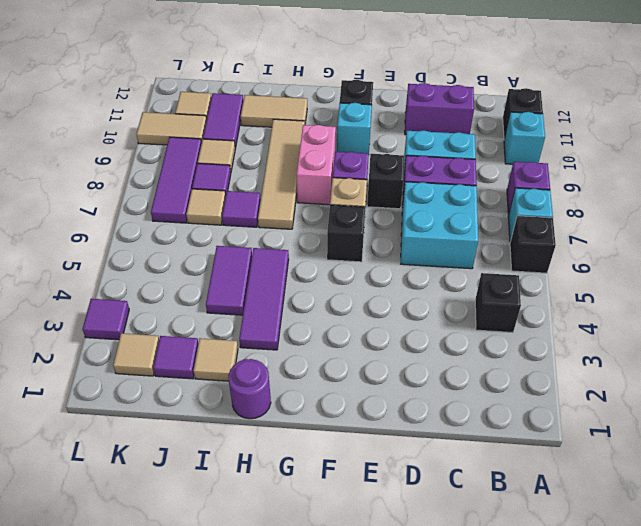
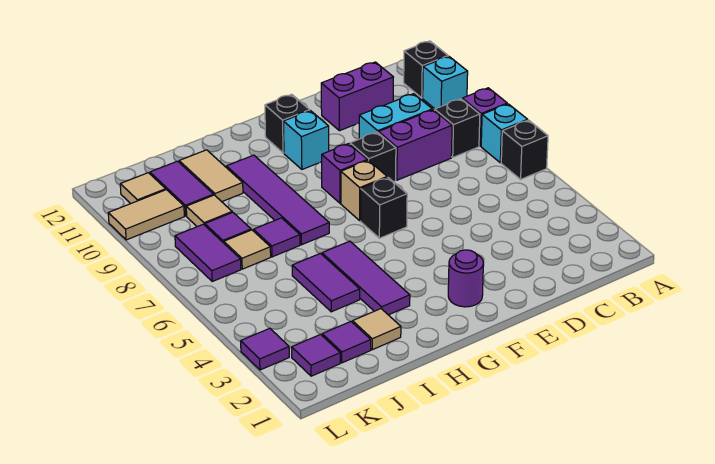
black 1x1 brick [475,273,521,333] -> black 1x1 brick moved to [435,99,480,157]
cyan 2x2 brick [401,182,478,269] -> none
pink 1x2 brick [297,125,336,205] -> none
purple 1x1 round brick [228,359,271,419] -> purple 1x1 round brick moved to [448,250,483,307]
tan 1x4 tile [258,119,305,229] -> purple 1x4 tile [226,155,329,245]
tan 1x2 tile [241,95,307,127] -> tan 1x2 tile turned to [179,150,243,202]
tan 1x1 tile [113,333,159,376] -> purple 1x1 tile [292,334,340,376]
purple 1x3 tile [151,137,202,223] -> purple 1x2 tile [175,224,241,281]

